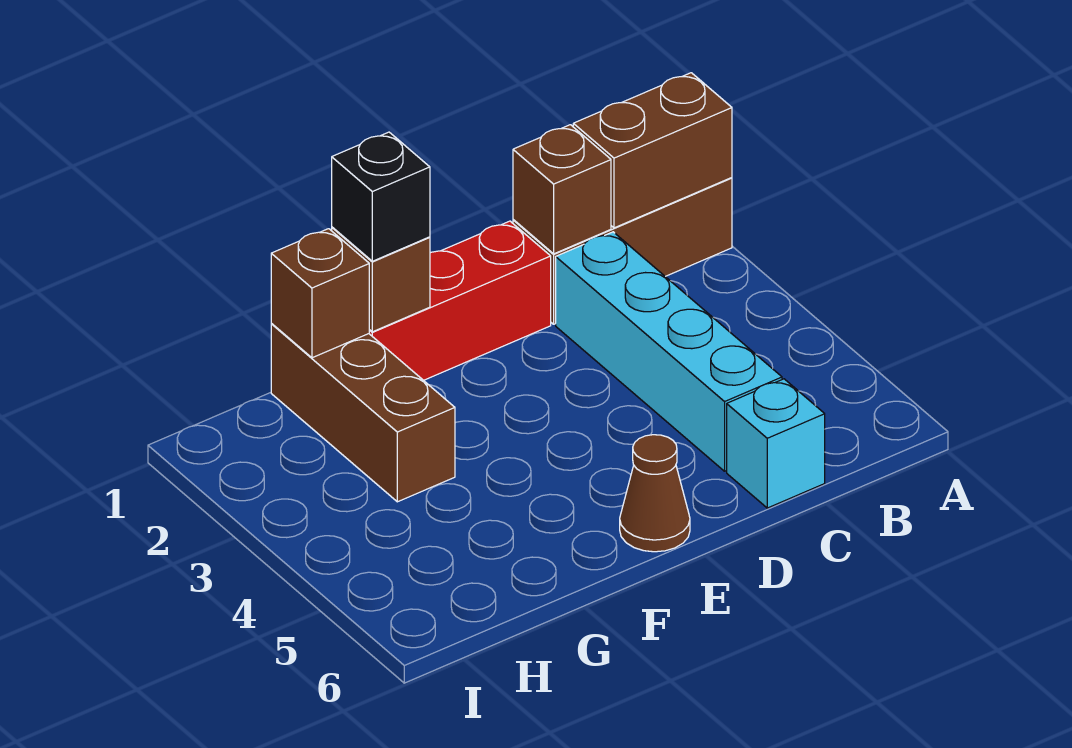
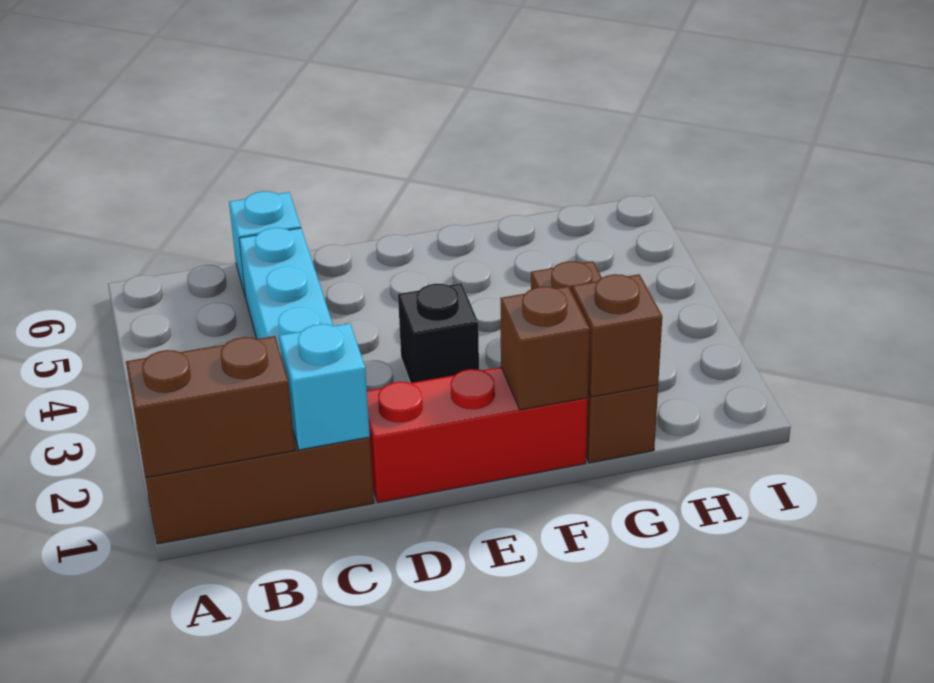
brown 1x1 brick [513,125,611,254] -> cyan 1x1 brick [279,323,370,450]
brown 1x1 cone [620,435,690,552] -> none
black 1x1 brick [332,132,430,261] -> black 1x1 brick moved to [398,283,479,383]

